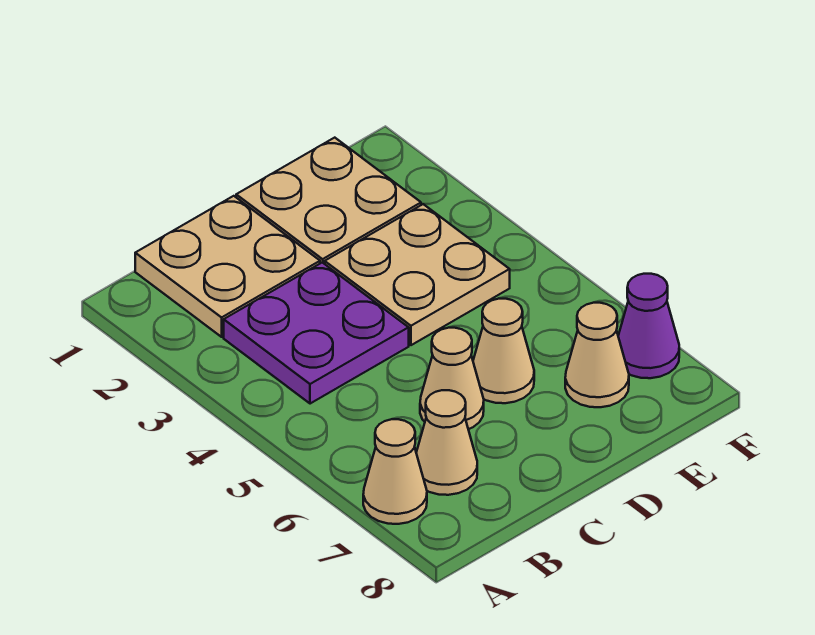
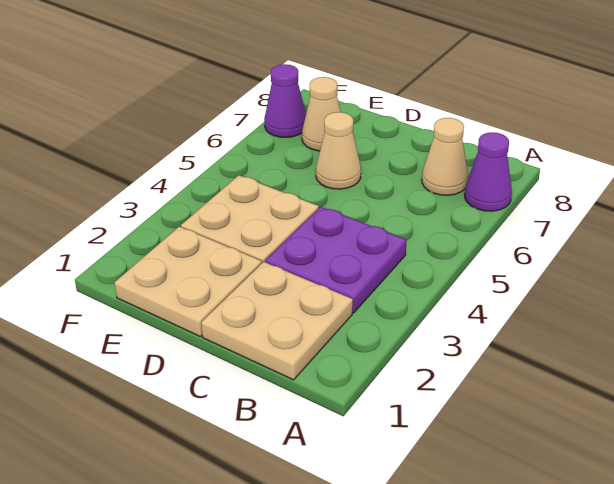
tan 1x1 cone [363,419,427,524] -> purple 1x1 cone [465,132,512,211]
tan 1x1 cone [420,328,484,429] -> none

